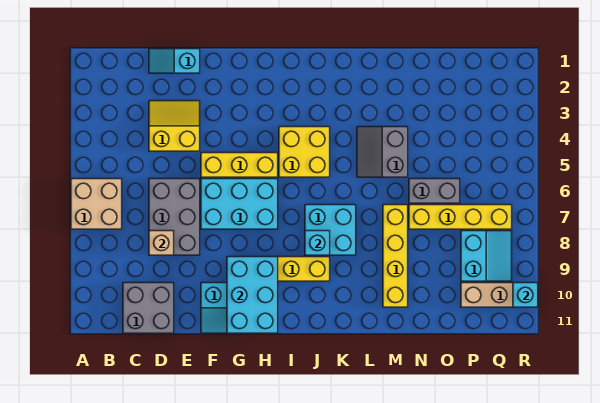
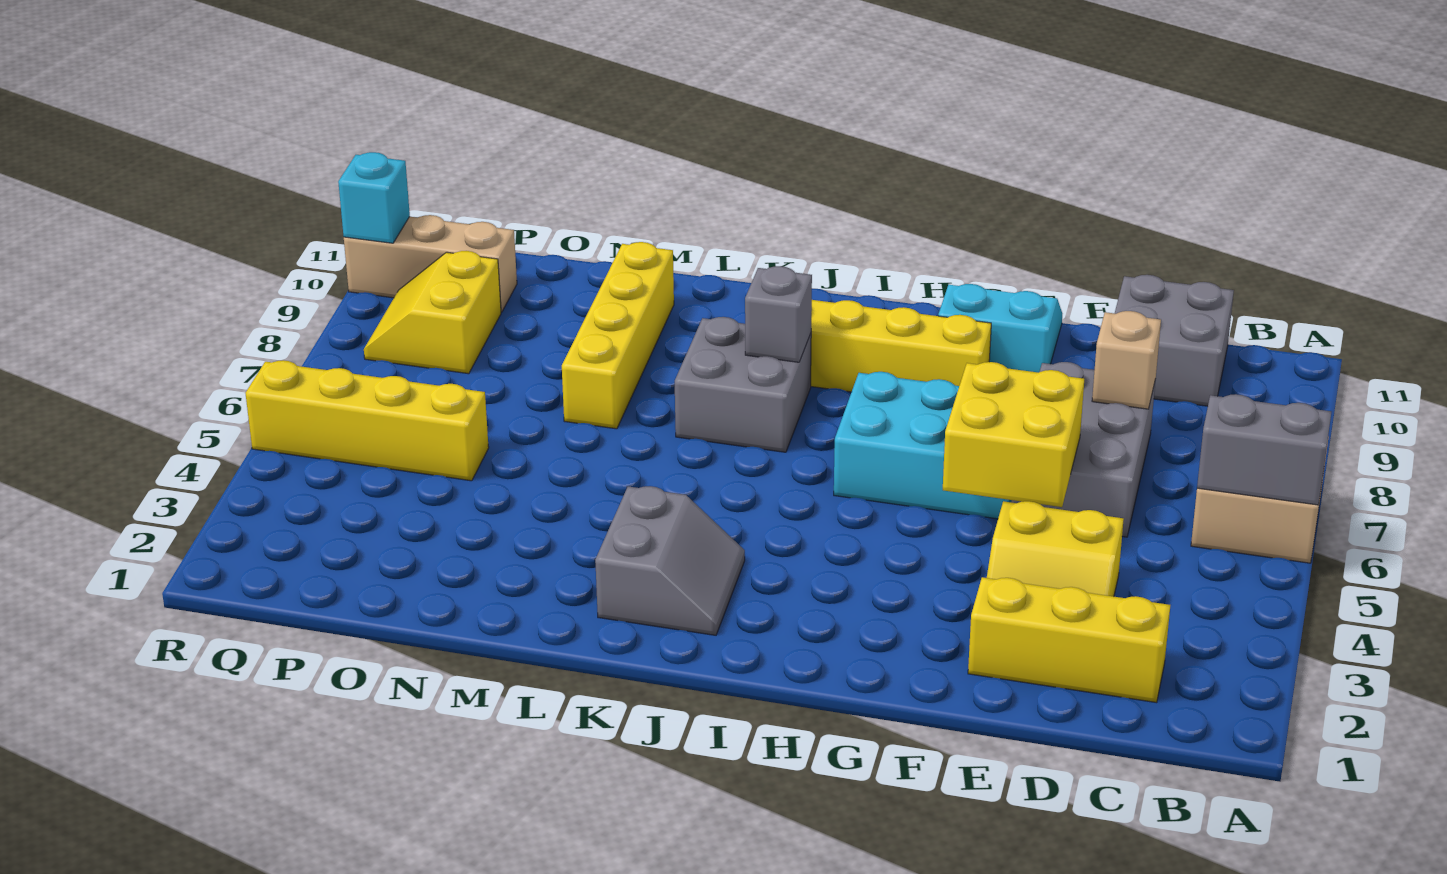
cyan 1x2 slope [149,49,200,73] -> none
yellow 1x3 brick [201,153,278,177] -> yellow 1x3 brick moved to [968,577,1170,703]
cyan 2x3 brick [227,257,278,333] -> none
yellow 2x2 brick [279,127,330,177] -> yellow 2x2 brick moved to [943,362,1084,507]
cyan 2x2 brick [305,205,356,255] -> grey 2x2 brick [675,317,811,452]
cyan 1x1 brick [305,231,330,255] -> grey 1x1 brick [745,266,812,362]
grey 2x2 slope [357,127,408,177] -> grey 2x2 slope moved to [595,486,745,635]
grey 1x2 brick [409,179,460,203] -> grey 1x2 brick moved to [1197,394,1331,505]
yellow 1x4 brick [409,205,512,229] -> yellow 1x4 brick moved to [245,360,489,481]
cyan 2x2 slope [461,231,512,281] -> yellow 2x2 slope [364,251,501,374]

